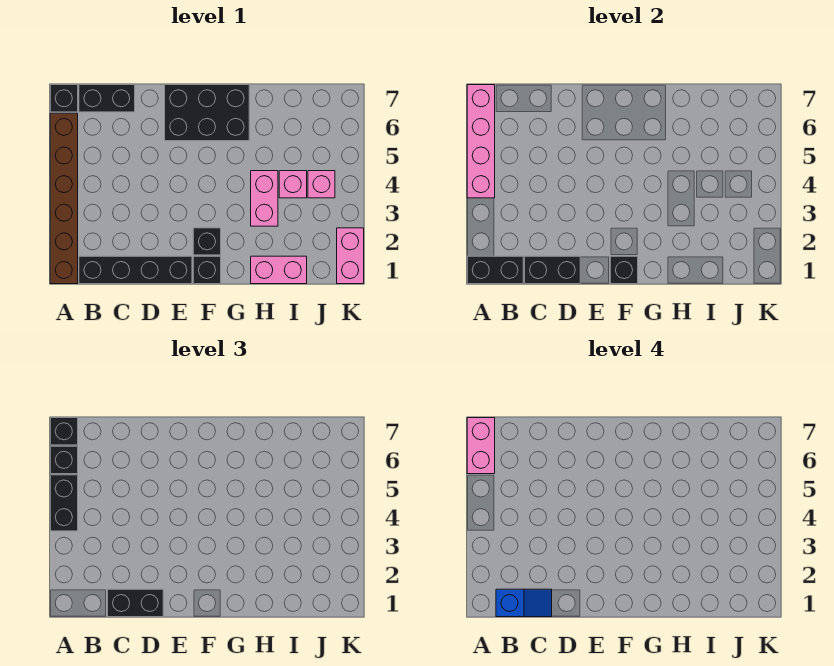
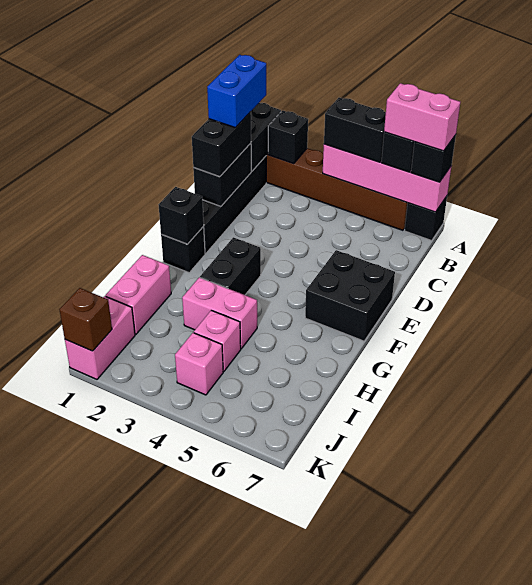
blue 1x2 slope [496,589,552,617] -> blue 1x2 brick [207,55,266,128]
black 1x2 brick [79,85,135,112] -> black 1x2 brick moved to [200,237,261,295]
black 2x3 brick [165,85,249,141] -> black 2x2 brick [305,250,395,341]
black 1x1 brick [193,228,221,255] -> black 1x1 brick moved to [268,111,308,164]
pink 1x2 brick [337,228,364,284] -> pink 1x2 brick turned to [65,296,135,379]
none -> brown 1x1 brick [59,288,112,351]

